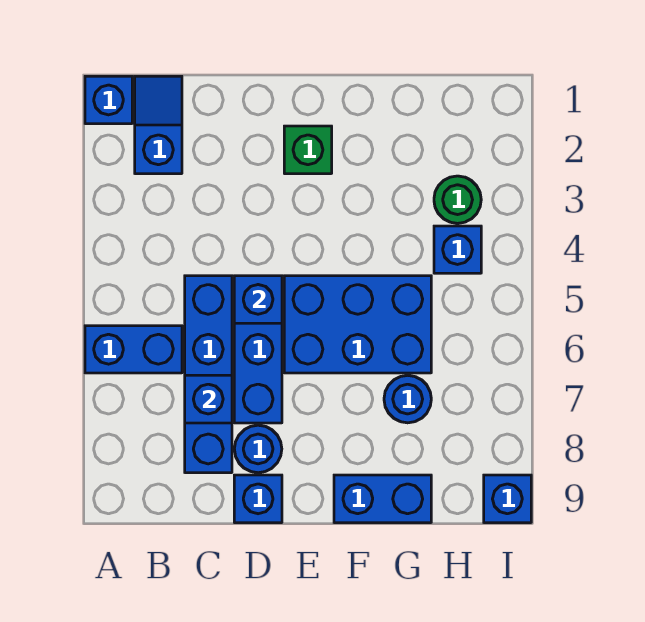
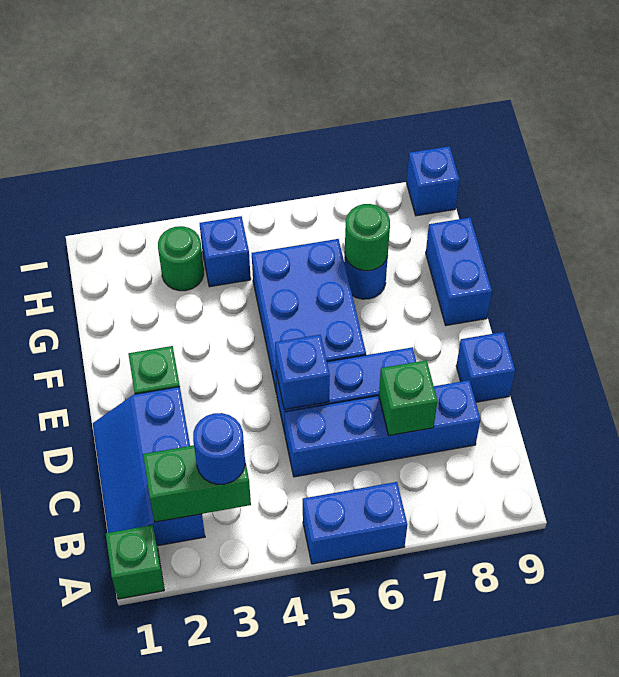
blue 1x1 brick [85,76,132,124] -> green 1x1 brick [106,525,164,599]
blue 1x2 brick [85,326,182,373] -> blue 1x2 brick turned to [303,482,407,564]
blue 1x2 slope [135,76,182,174] -> blue 2x3 slope [93,387,205,546]
none -> green 1x2 brick [143,445,251,522]
blue 1x1 brick [185,375,232,423] -> green 1x1 brick [379,360,437,435]
blue 1x1 round brick [234,425,282,473] -> blue 1x1 round brick moved to [193,413,245,484]
none -> green 1x1 round brick [345,204,390,271]

